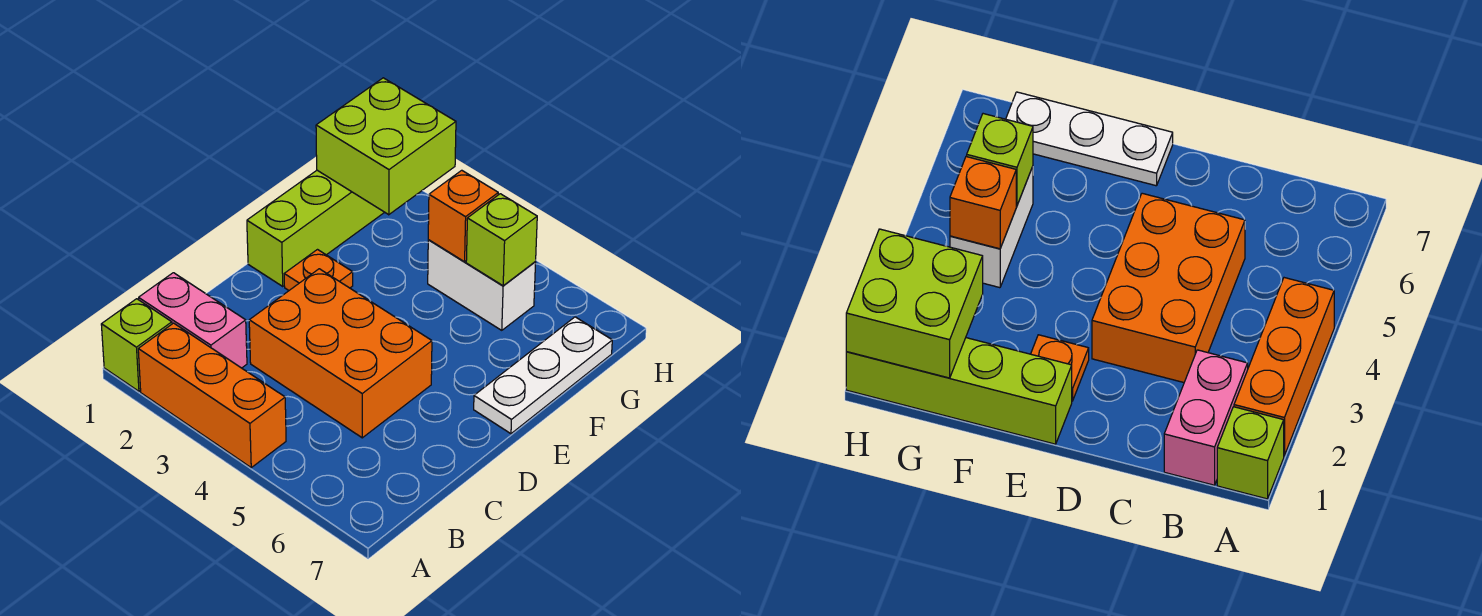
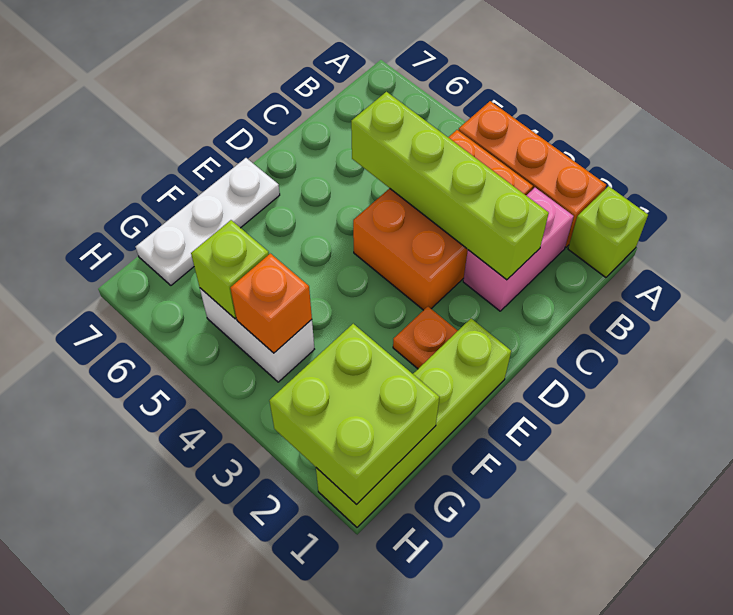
pink 1x2 brick [139,273,247,368] -> pink 1x2 brick turned to [463,188,574,311]
none -> lime 1x4 brick [351,92,549,280]
orange 2x3 brick [249,269,432,438] -> orange 2x3 brick turned to [353,130,533,310]

